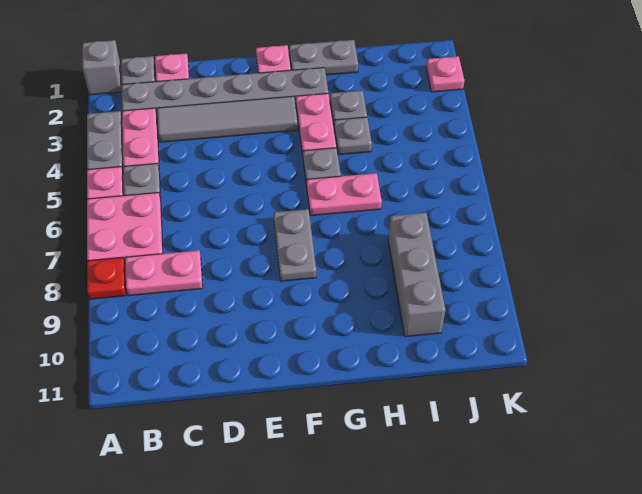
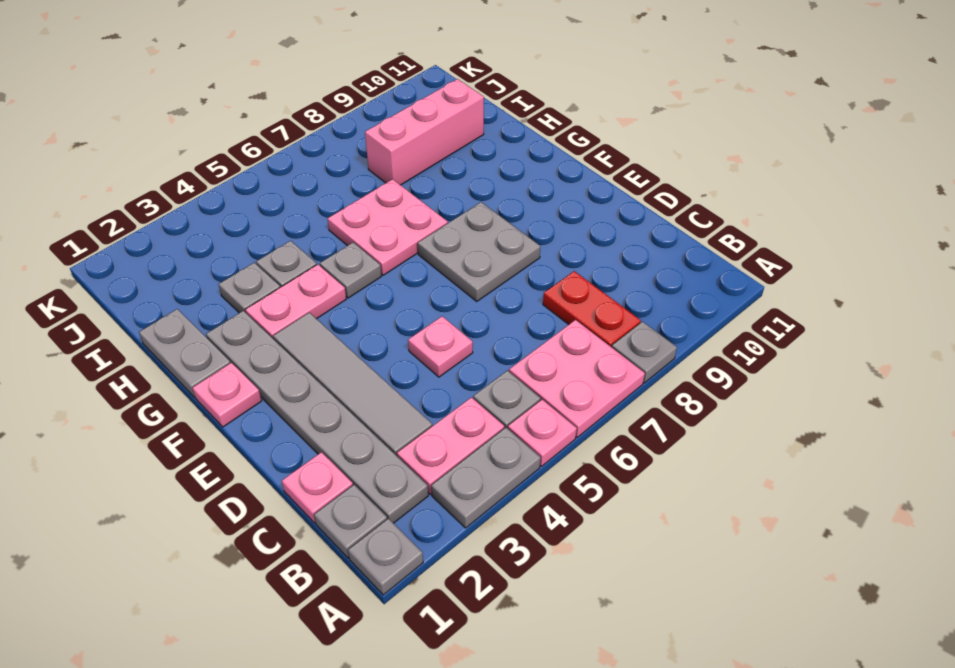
grey 1x1 brick [82,40,122,95] -> grey 1x1 plate [348,519,423,595]
red 1x1 plate [87,257,126,299] -> grey 1x1 plate [612,322,677,383]
pink 1x2 plate [125,250,203,296] -> red 1x2 plate [543,271,641,347]
grey 1x2 plate [274,209,316,281] -> grey 2x2 plate [418,202,540,301]
pink 1x2 plate [306,173,382,216] -> pink 2x2 plate [328,179,448,275]
grey 1x3 brick [388,213,445,337] -> pink 1x3 brick [365,79,484,185]
pink 1x1 plate [426,56,464,92] -> pink 1x1 plate moved to [408,316,473,377]

